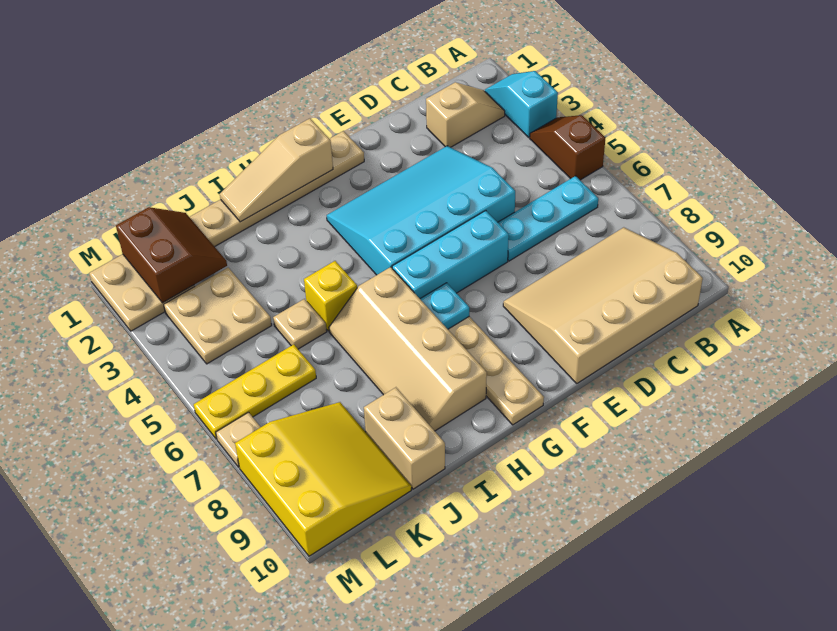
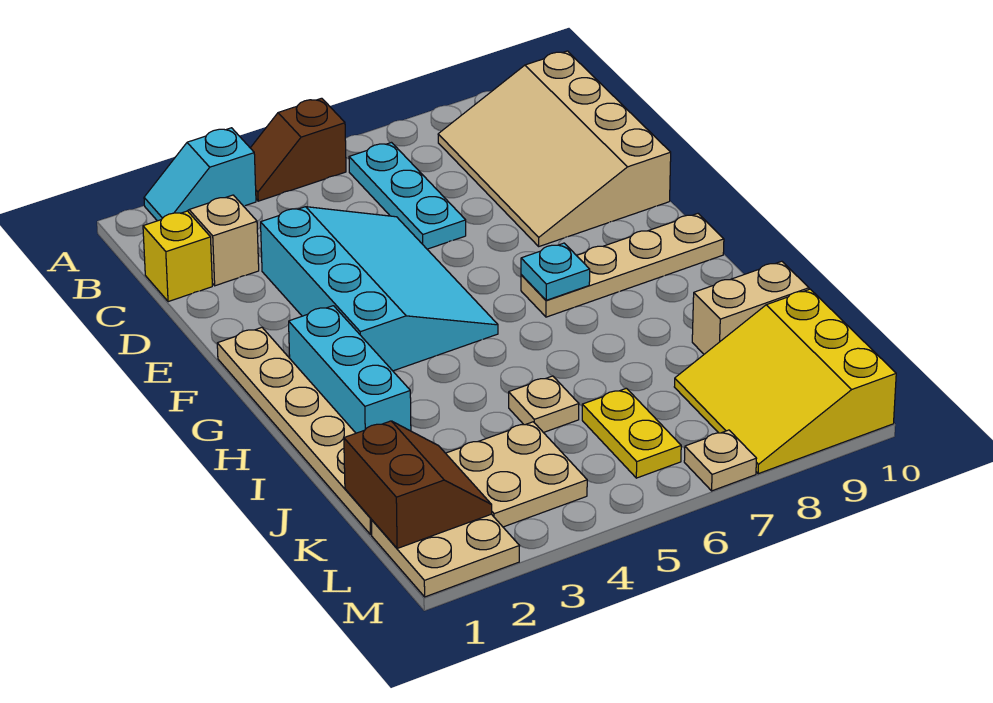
cyan 3x4 slope [327,146,515,275] -> cyan 3x4 slope turned to [261,207,498,371]
cyan 1x3 brick [392,211,509,298] -> cyan 1x3 brick moved to [289,306,411,433]
tan 1x3 slope [220,118,333,222] -> none
tan 2x4 slope [329,267,487,431] -> none
yellow 1x1 brick [304,261,357,331] -> yellow 1x1 brick moved to [143,211,212,302]
brown 2x2 slope [116,207,227,303] -> brown 2x2 slope turned to [344,421,492,549]
yellow 1x3 plate [194,344,316,439] -> yellow 1x2 plate [582,388,681,478]
yellow 3x3 slope [235,402,411,556] -> yellow 3x3 slope turned to [674,289,896,474]

